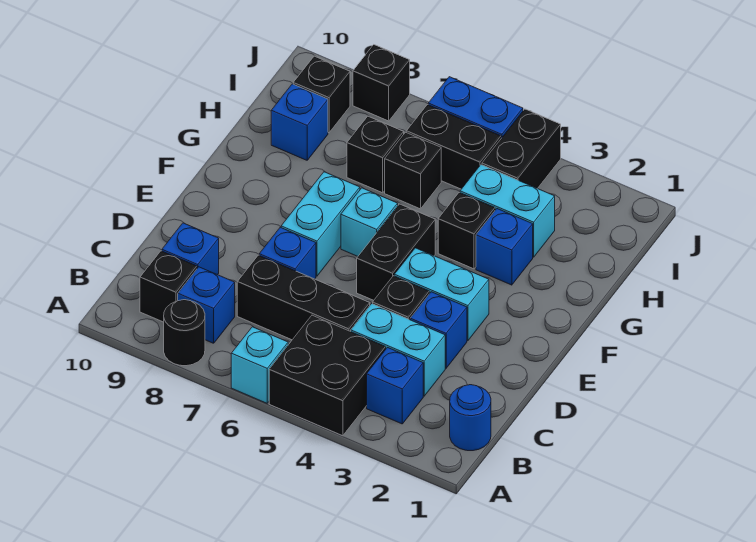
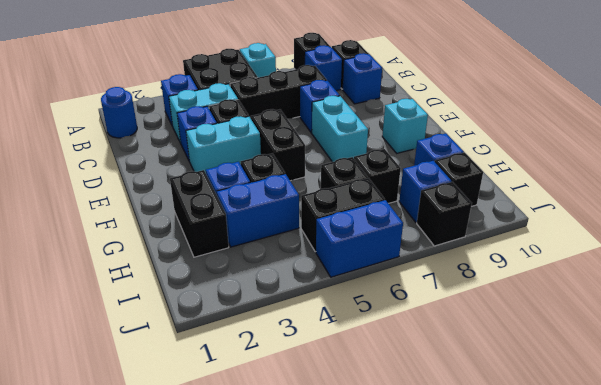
black 1x1 round brick [164,300,205,366] -> black 1x1 brick [294,33,330,70]
cyan 1x1 brick [341,188,398,256] -> cyan 1x1 brick moved to [382,99,428,153]
cyan 1x2 brick [460,165,555,257] -> blue 1x2 brick [217,174,299,247]
black 1x2 brick [482,109,561,188] -> black 1x2 brick moved to [170,170,229,257]
none -> blue 1x1 brick [399,161,451,222]

